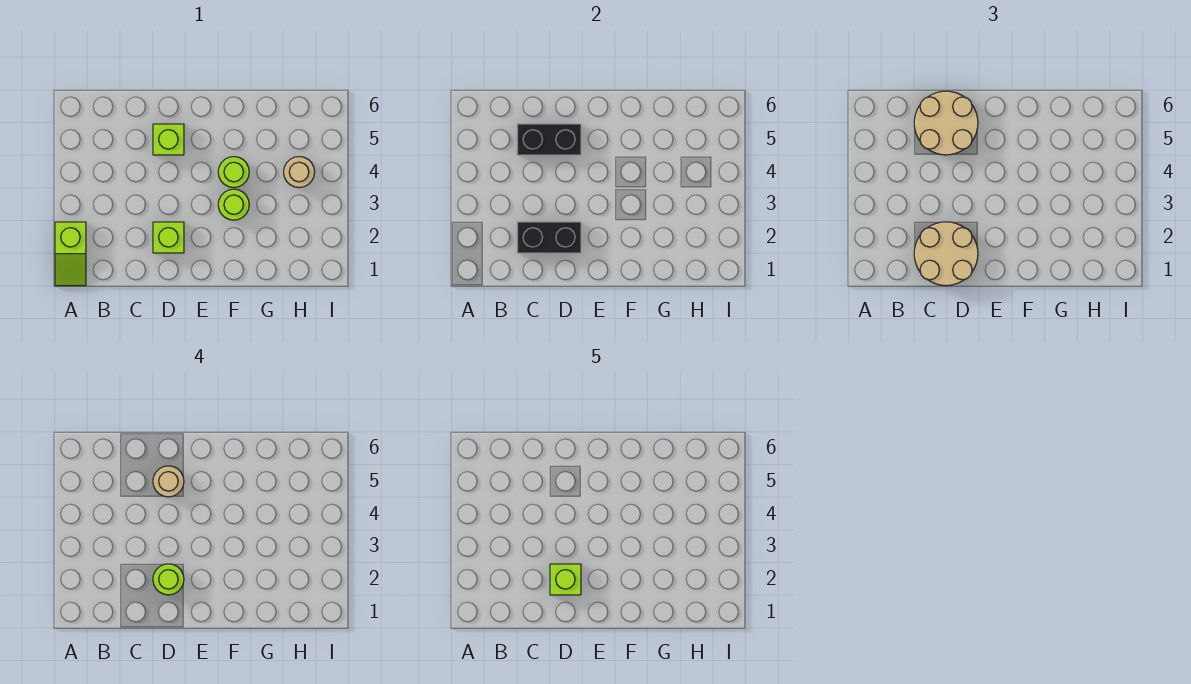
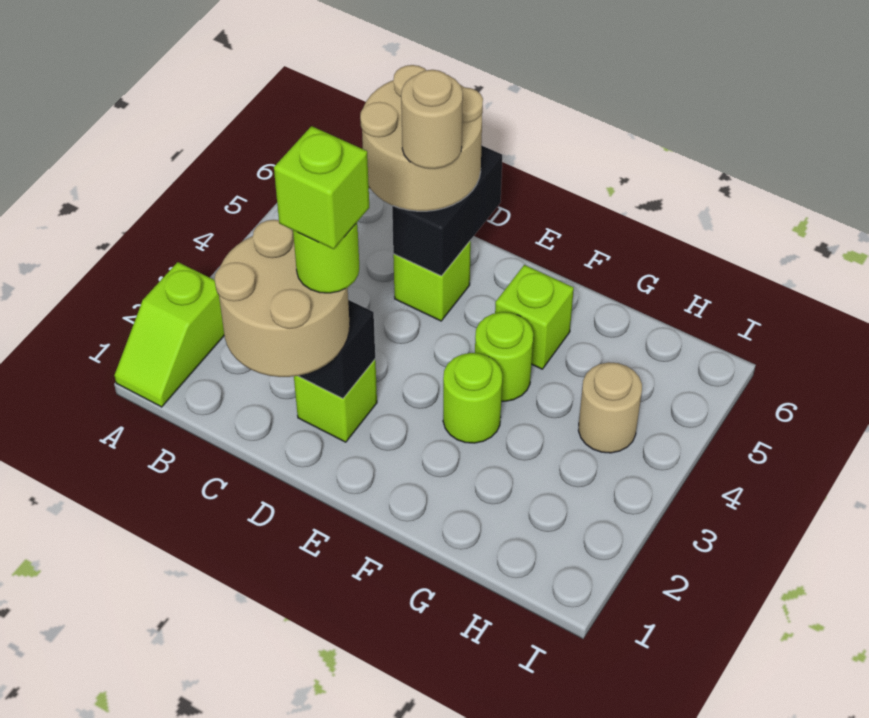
black 1x2 brick [517,124,581,155] -> black 1x2 brick turned to [392,145,502,276]
none -> lime 1x1 brick [495,265,574,369]

